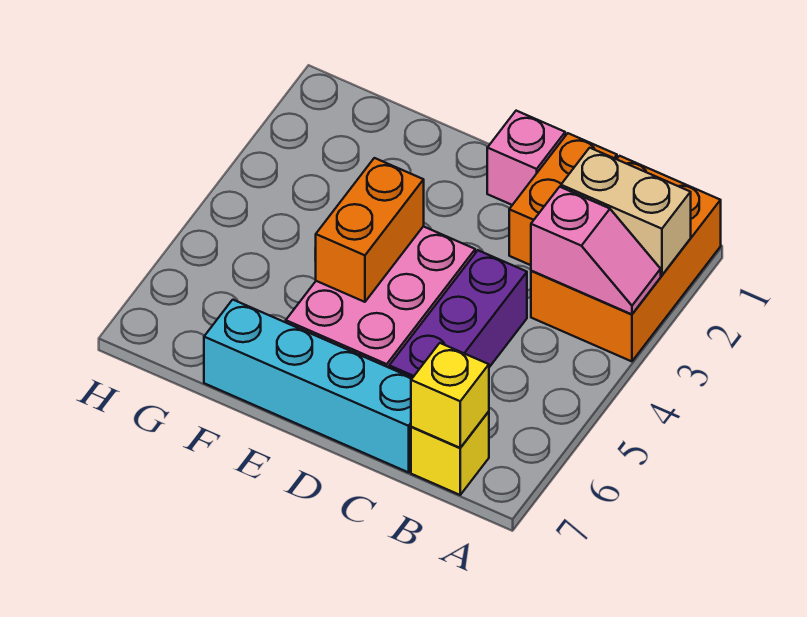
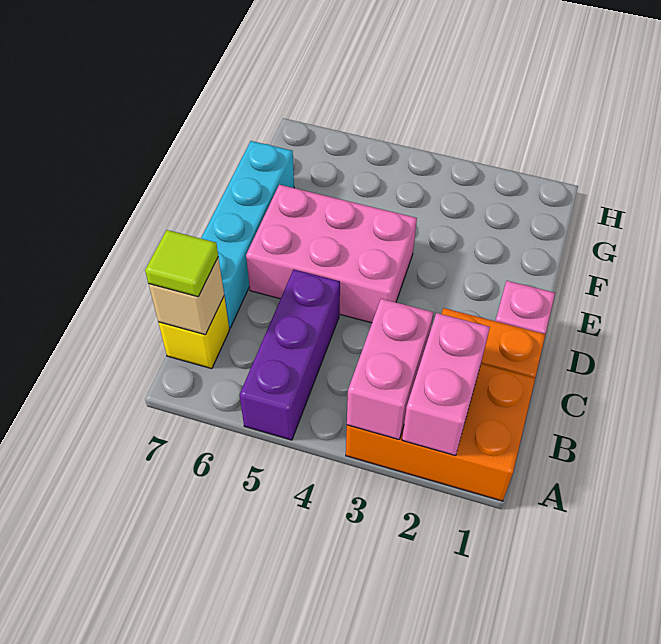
tan 1x2 brick [561,148,691,275] -> pink 1x2 brick [402,313,490,456]
pink 1x2 slope [531,187,661,314] -> pink 1x2 brick [347,299,433,440]
yellow 1x1 brick [411,343,489,448] -> tan 1x1 brick [149,257,224,335]
none -> lime 1x1 tile [145,230,218,297]
purple 1x3 brick [389,250,527,378] -> purple 1x3 brick turned to [239,269,340,440]
orange 1x2 brick [315,158,424,302] -> none

